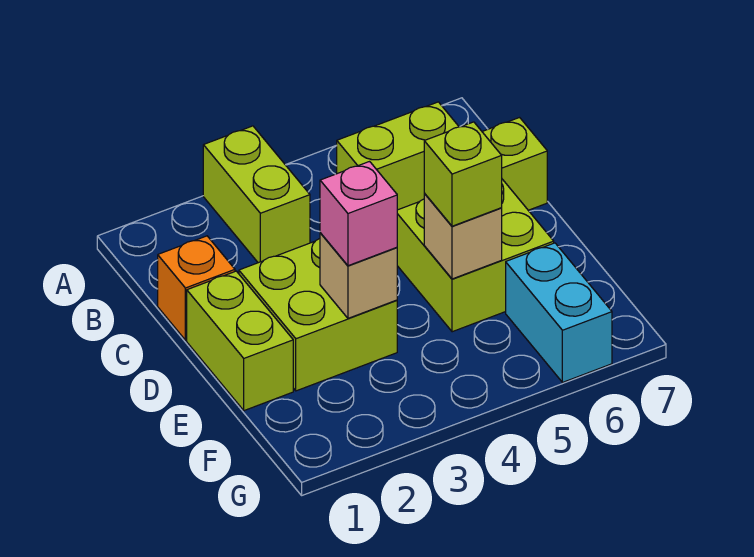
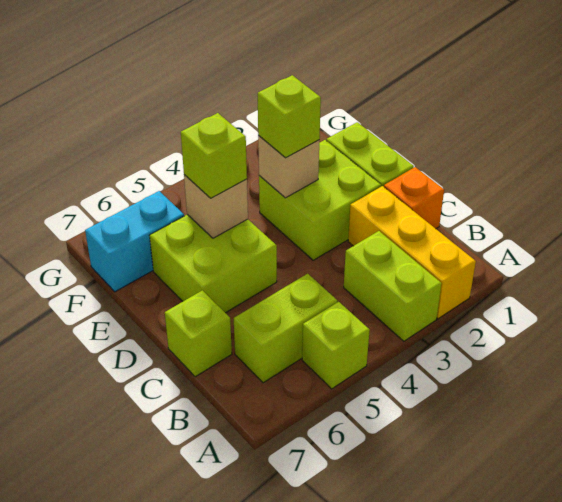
none -> yellow 1x3 brick [348,186,476,319]
none -> lime 1x1 brick [302,302,370,389]
pink 1x1 brick [320,161,397,266] -> lime 1x1 brick [258,75,321,158]
cyan 1x2 brick [506,243,612,382] -> cyan 1x2 brick turned to [85,191,184,292]

